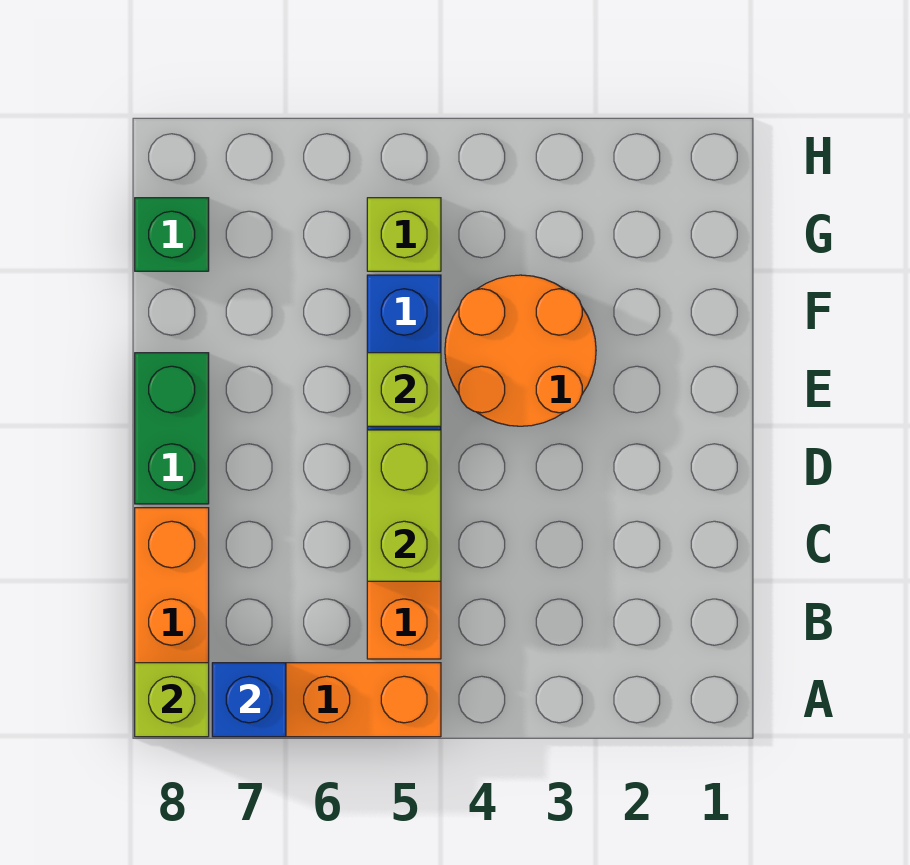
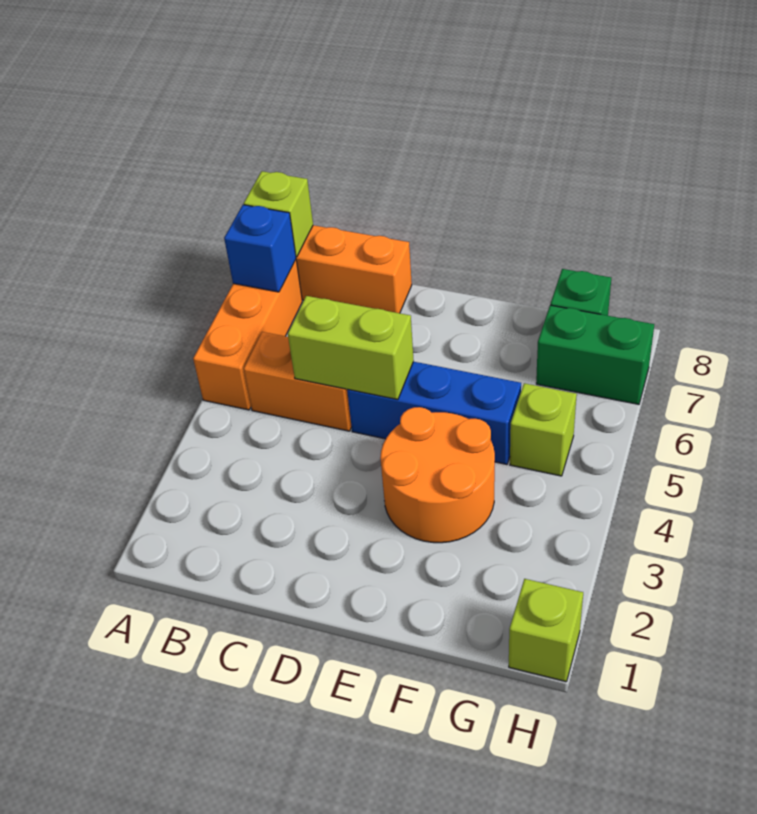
green 1x2 brick [135,353,209,504] -> green 1x2 brick moved to [536,305,654,404]
lime 1x1 brick [367,353,441,426] -> lime 1x1 brick moved to [509,579,583,682]

